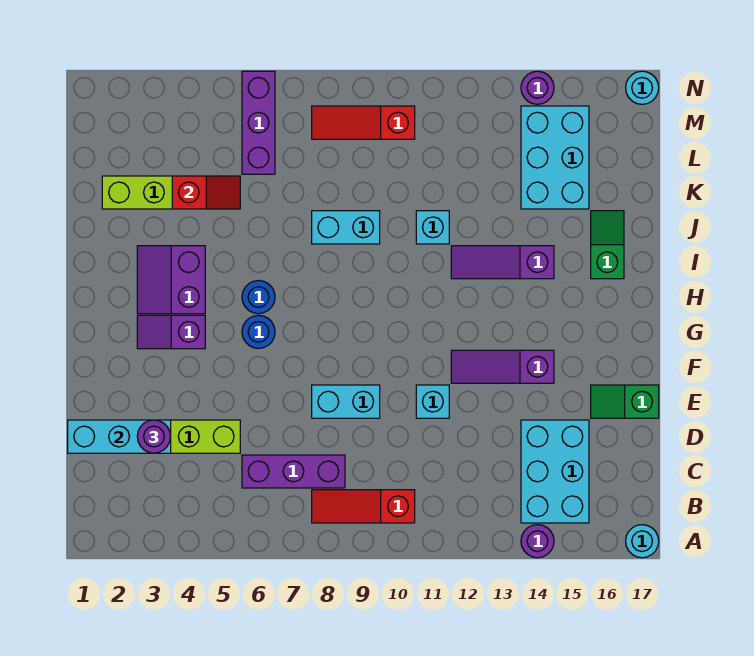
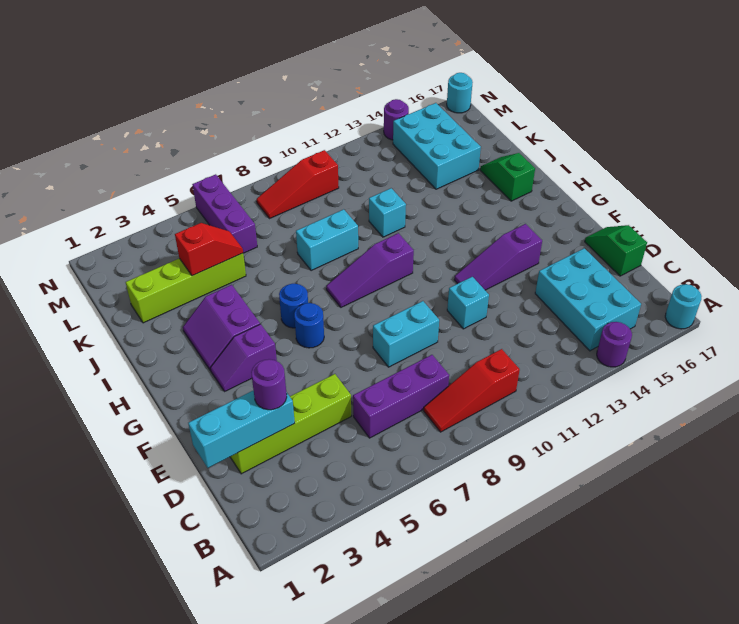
green 1x2 slope [591,385,659,418] -> green 1x2 slope turned to [585,225,647,276]
purple 1x3 slope [451,246,554,279] -> purple 1x3 slope moved to [326,233,414,307]

